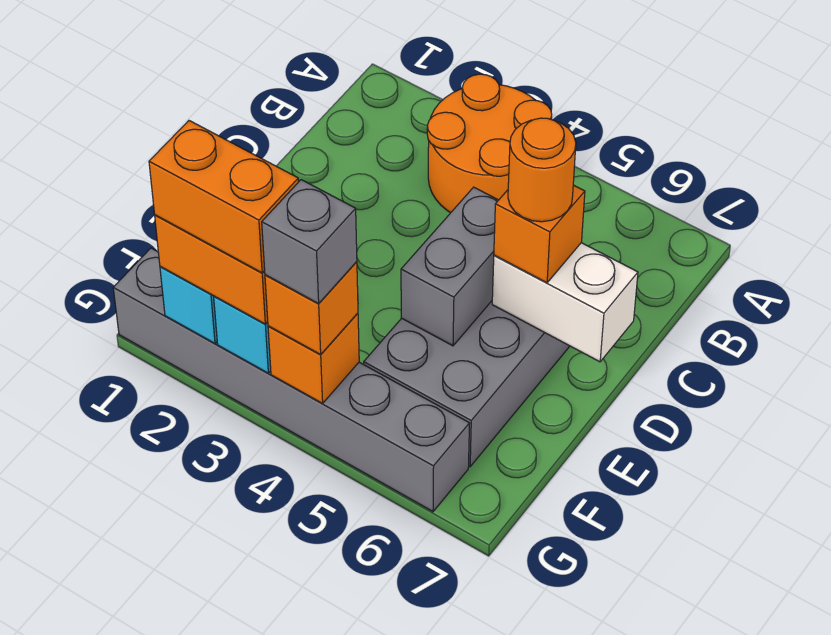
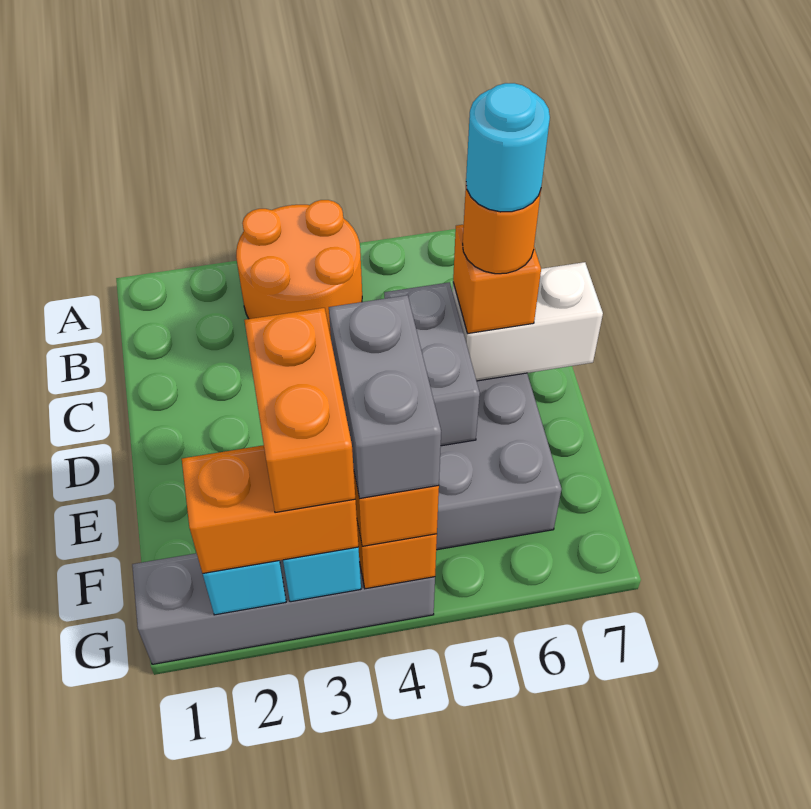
none -> cyan 1x1 round brick [466,83,550,212]
grey 1x6 brick [113,248,470,512] -> grey 1x4 brick [132,553,435,664]
orange 1x2 brick [149,121,298,273] -> orange 1x2 brick turned to [244,308,355,513]
grey 1x1 brick [262,180,357,304] -> grey 1x2 brick [329,295,441,499]

